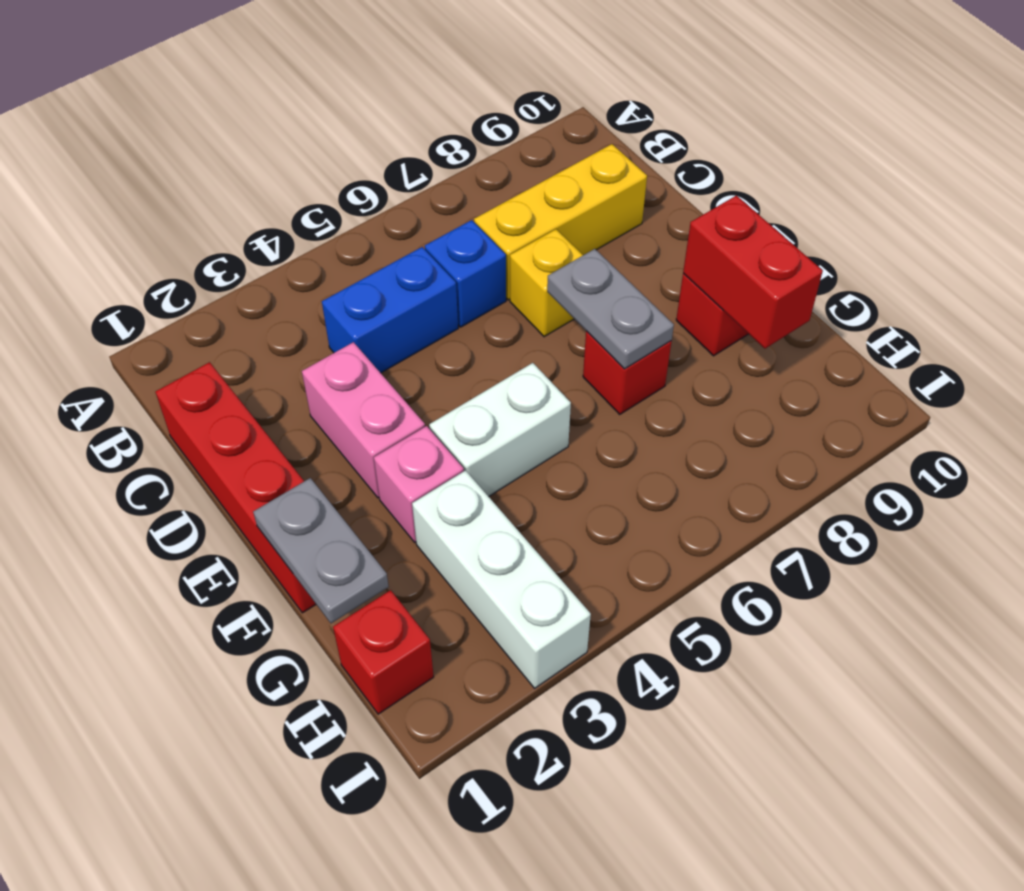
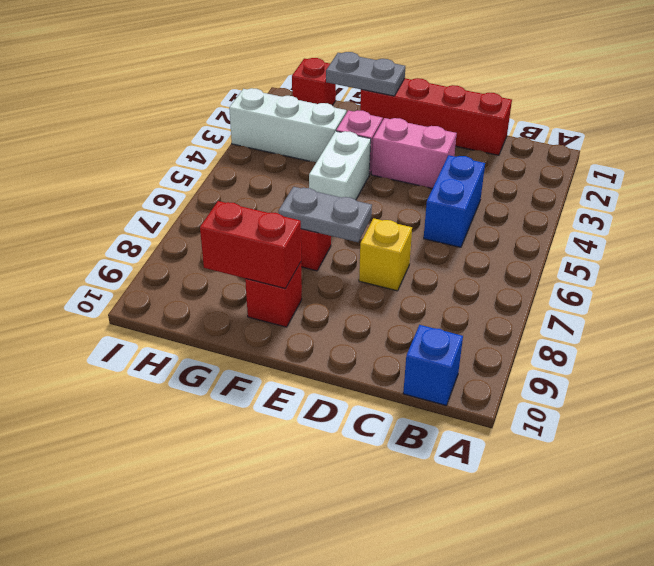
blue 1x1 brick [425,220,506,327] -> blue 1x1 brick moved to [403,325,463,405]
yellow 1x3 brick [474,144,647,300] -> none

